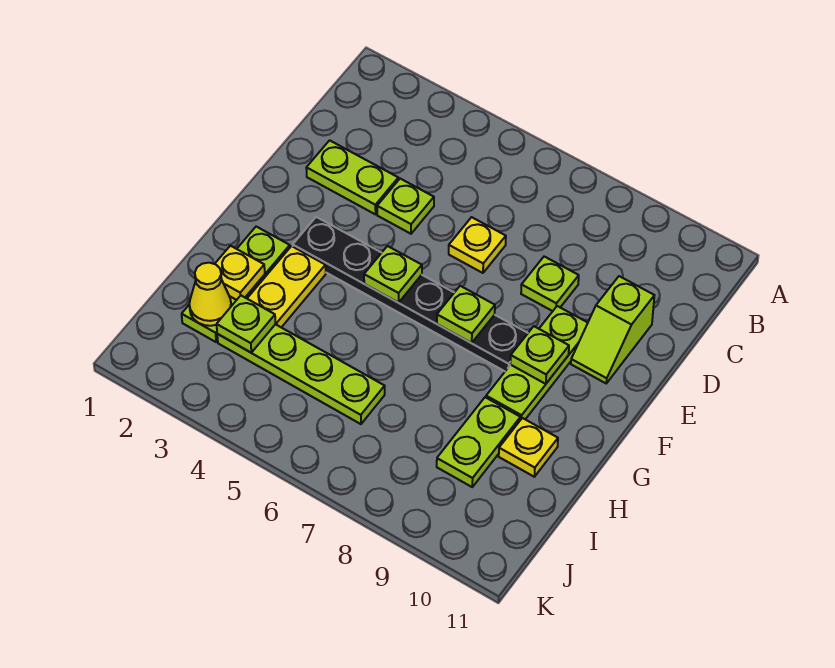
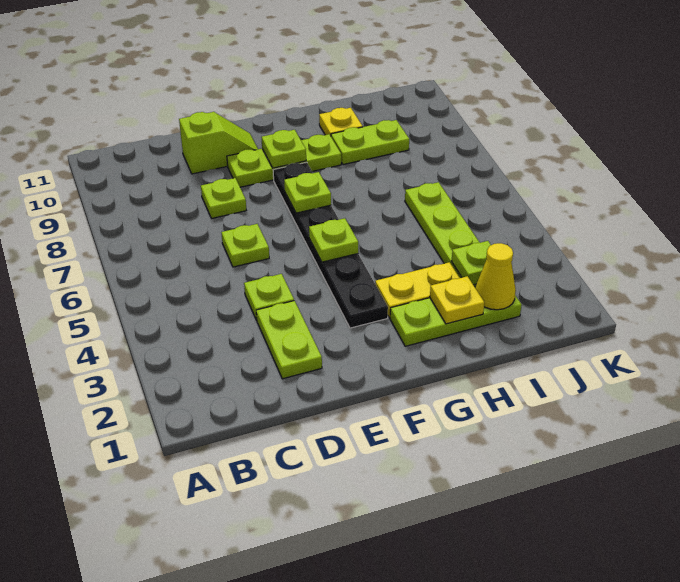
yellow 1x1 plate [449,217,506,273] -> lime 1x1 plate [221,224,269,267]

